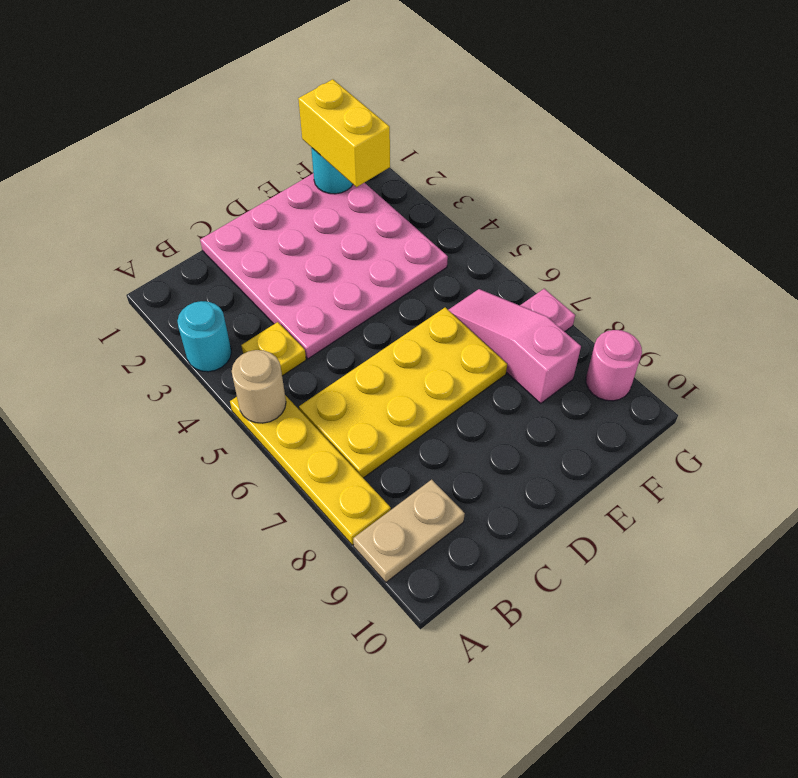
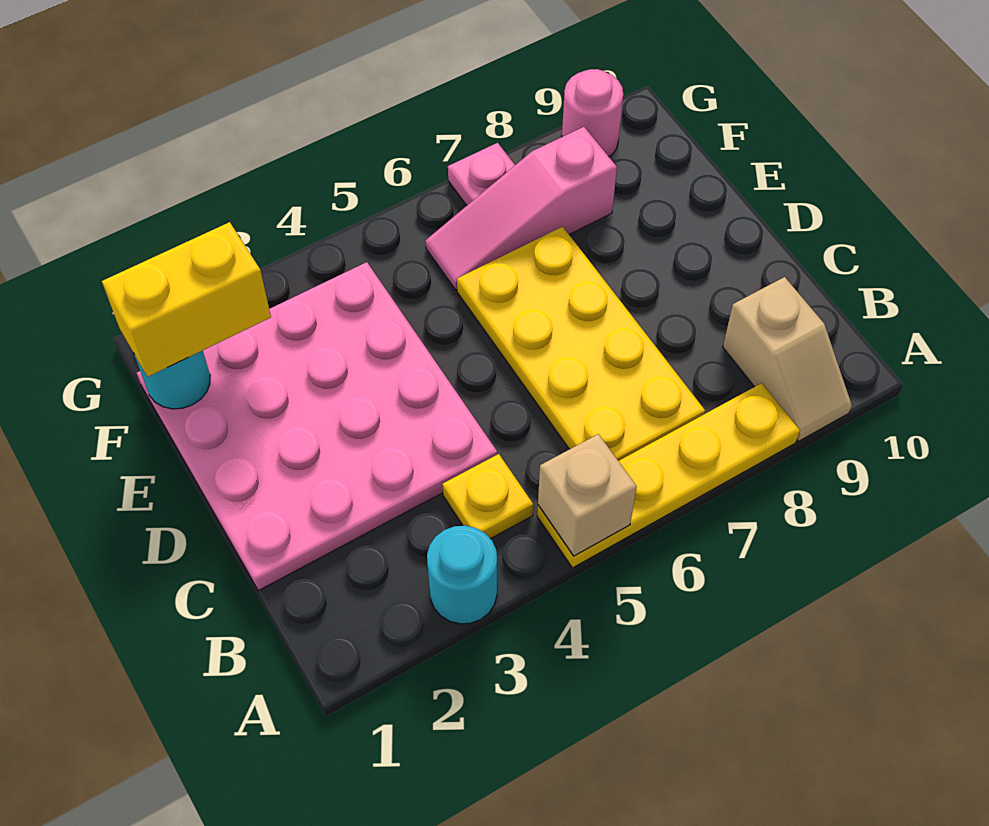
tan 1x1 round brick [232,350,286,423] -> tan 1x1 brick [538,434,637,556]
tan 1x2 plate [353,480,465,582] -> tan 1x2 slope [723,277,852,441]

